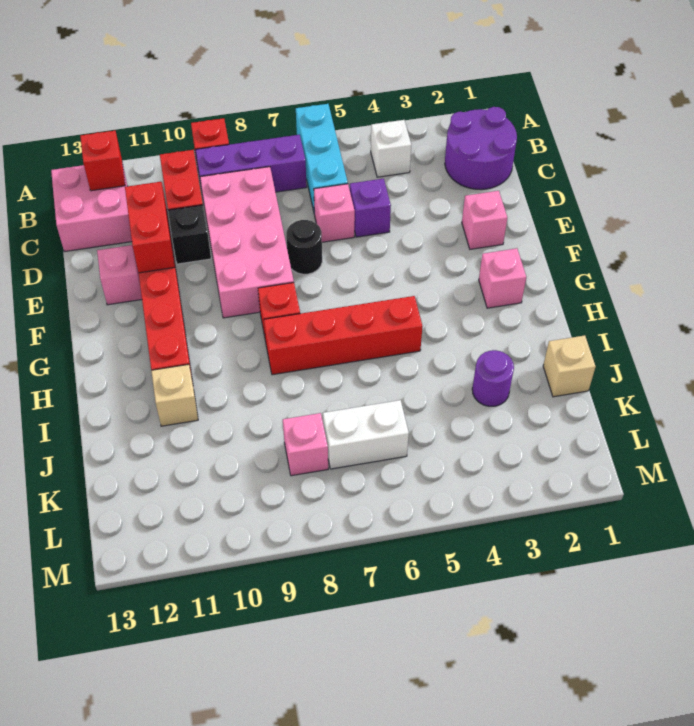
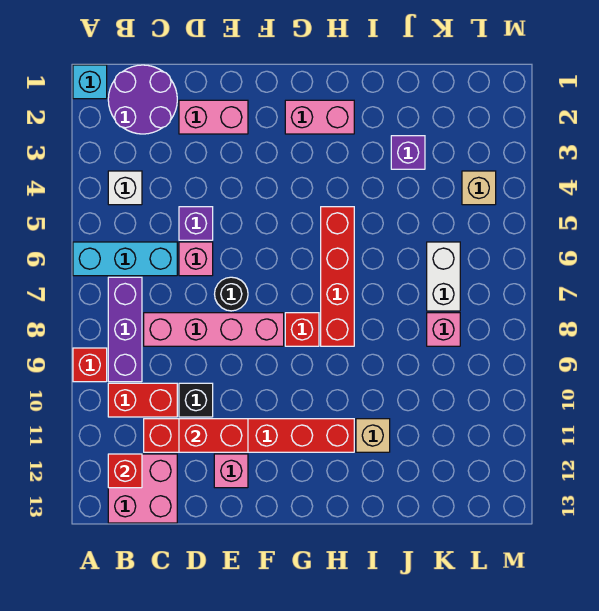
none -> cyan 1x1 brick [73,65,107,99]
pink 2x4 brick [200,167,294,318] -> pink 1x4 brick [144,313,284,346]
pink 1x1 brick [462,191,507,249] -> pink 1x2 brick [179,100,248,134]
pink 1x1 brick [479,248,526,308] -> pink 1x2 brick [285,100,354,134]
tan 1x1 brick [543,335,596,397] -> tan 1x1 brick moved to [462,171,496,205]
purple 1x1 round brick [472,350,514,406] -> purple 1x1 brick [391,136,425,169]

